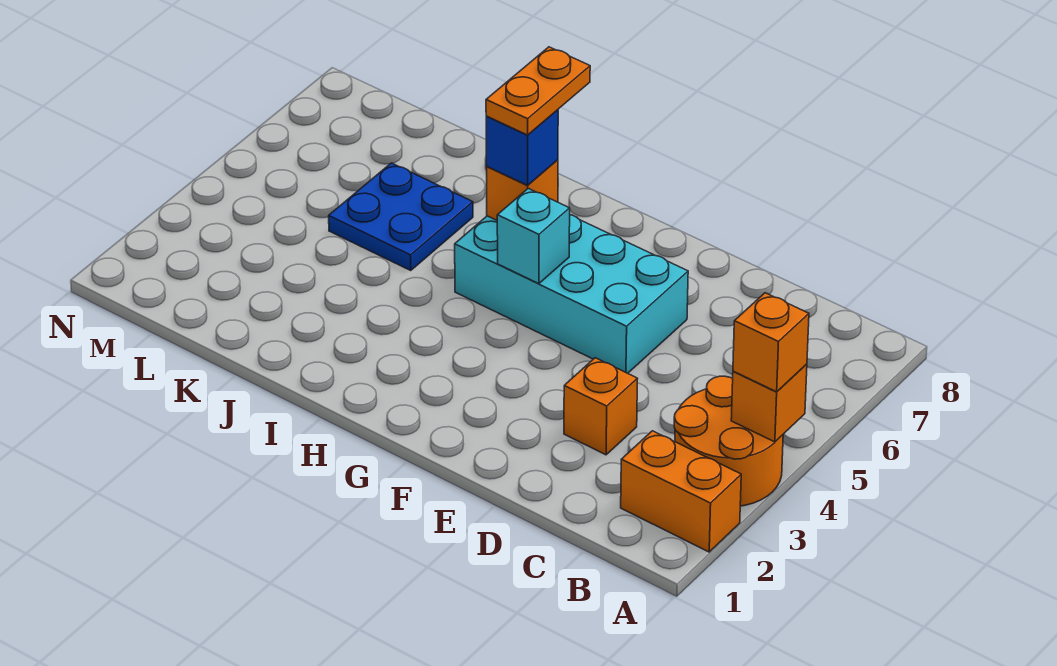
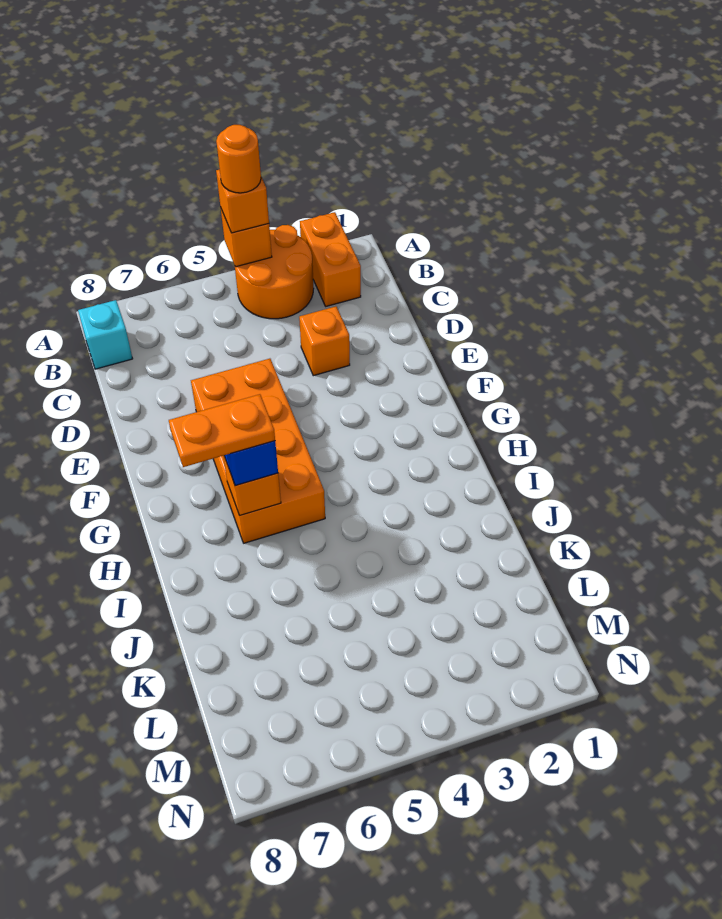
none -> orange 1x1 round brick [216,125,261,193]
cyan 2x4 brick [455,215,688,373] -> orange 2x4 brick [191,359,325,543]
cyan 1x1 brick [497,189,570,284] -> cyan 1x1 brick moved to [78,300,133,369]
blue 2x2 plate [329,163,473,270] -> none

